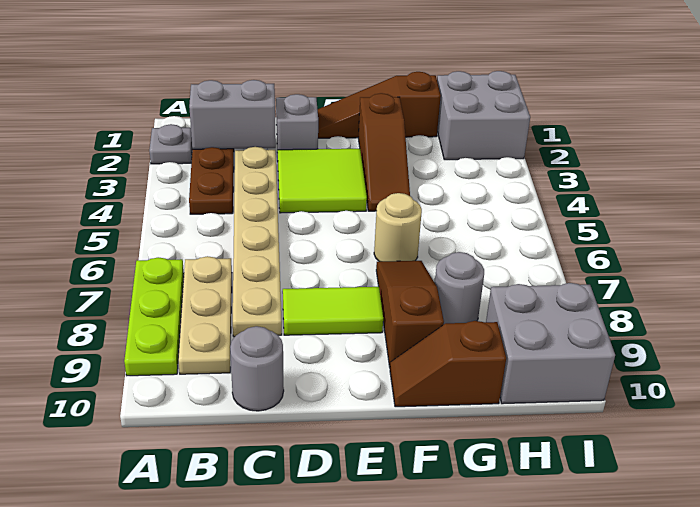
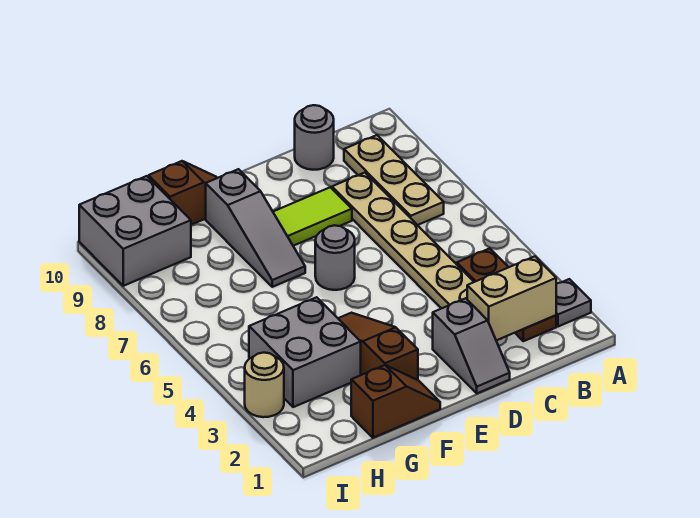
lime 1x3 plate [124,257,184,376] -> none
grey 1x2 brick [189,80,276,149] -> tan 1x2 brick [467,256,556,340]
lime 2x2 tile [278,149,367,213] -> none
brown 1x3 slope [318,72,441,138] -> brown 1x2 slope [351,365,440,438]
tan 1x1 round brick [374,193,422,262] -> tan 1x1 round brick moved to [245,353,284,417]
brown 1x3 slope [376,261,444,367] -> grey 1x3 slope [206,169,305,287]
grey 1x1 round brick [435,252,484,324] -> grey 1x1 round brick moved to [315,225,355,290]
grey 2x2 brick [437,71,530,160] -> grey 2x2 brick moved to [249,297,361,407]

